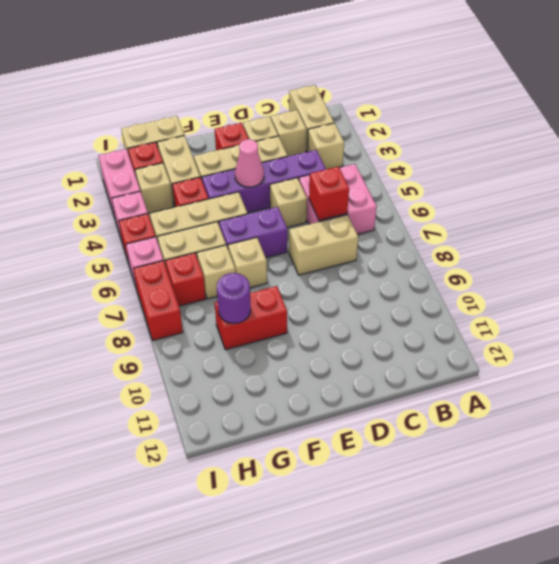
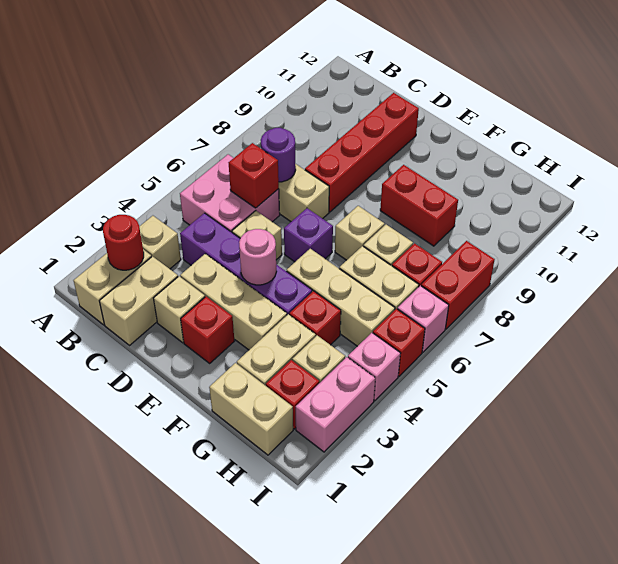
none -> red 1x1 round brick [103,215,144,270]
tan 1x1 brick [271,110,306,156] -> tan 1x2 brick [100,256,178,345]
none -> red 1x4 brick [305,93,419,212]
pink 1x1 cone [235,139,264,187] -> pink 1x1 round brick [239,229,277,285]
purple 1x2 brick [219,207,287,258] -> purple 1x1 brick [284,208,333,262]
purple 1x1 round brick [217,273,251,323] -> purple 1x1 round brick moved to [261,128,296,182]

